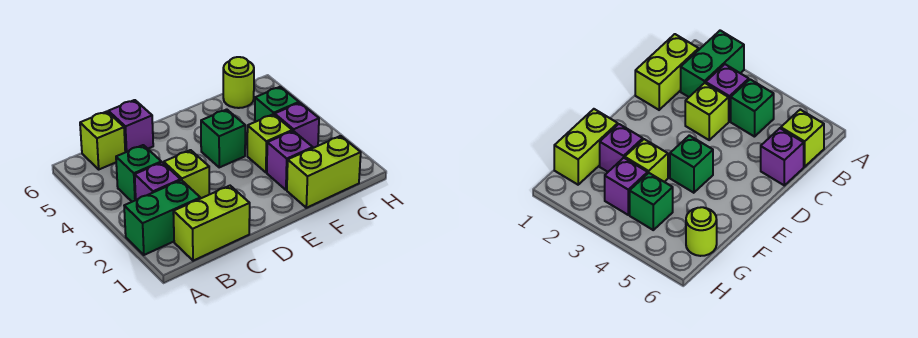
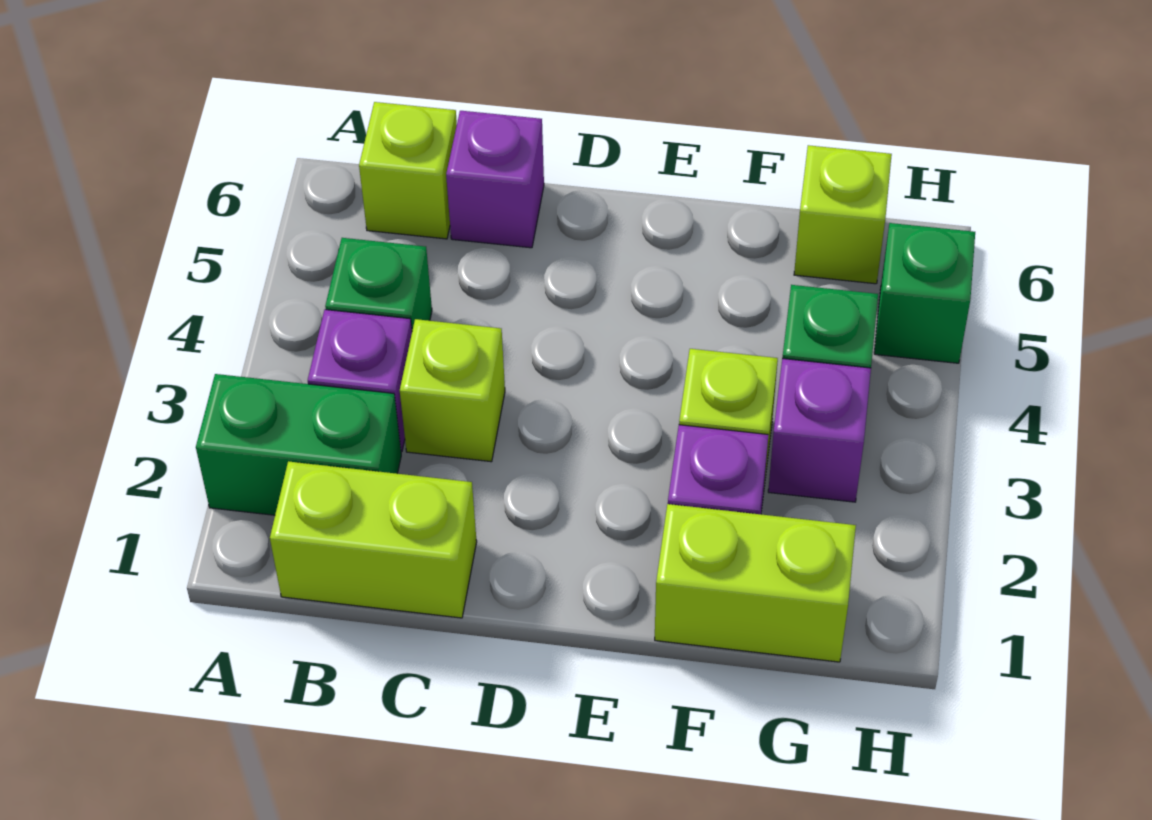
green 1x1 brick [201,109,245,167] -> green 1x1 brick moved to [874,223,975,363]
lime 1x1 round brick [223,57,254,108] -> lime 1x1 brick [794,145,892,284]

